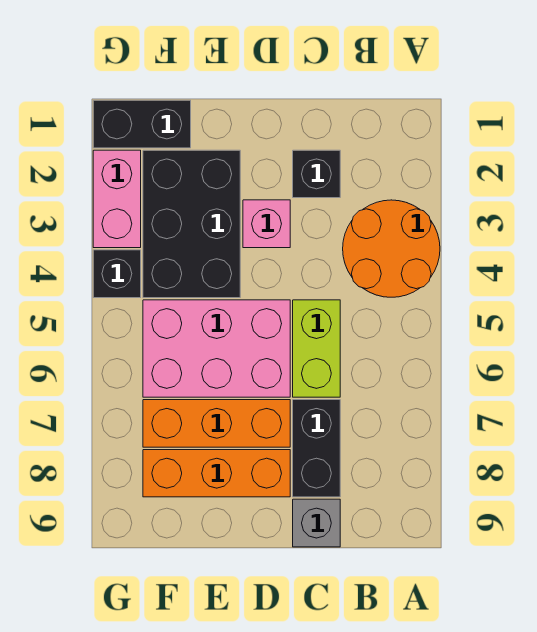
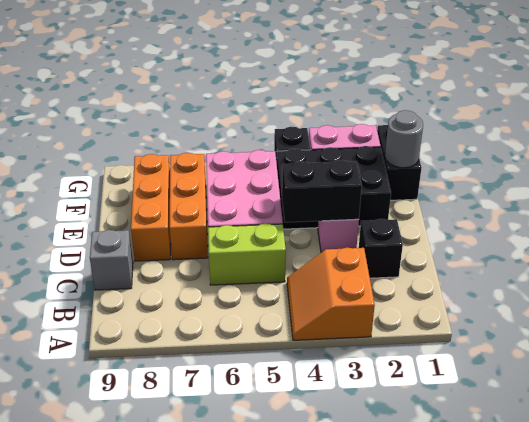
orange 2x2 round brick [343,200,440,297] -> orange 2x2 slope [287,248,375,340]
black 1x2 brick [293,400,340,497] -> black 1x2 brick moved to [282,160,362,222]
none -> grey 1x1 round brick [385,110,423,168]

